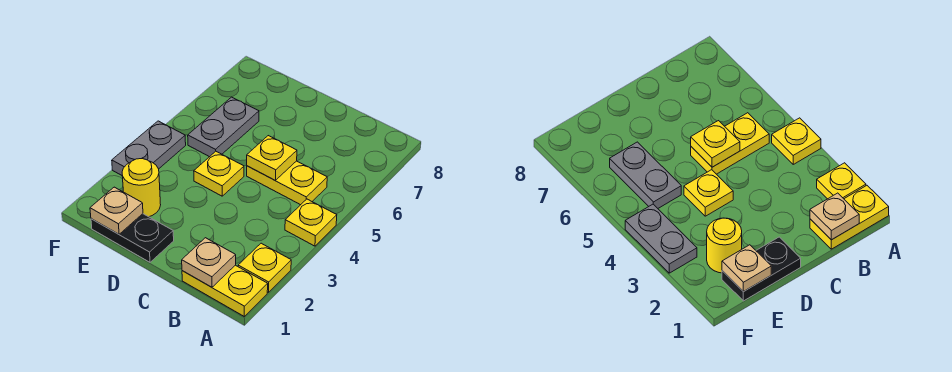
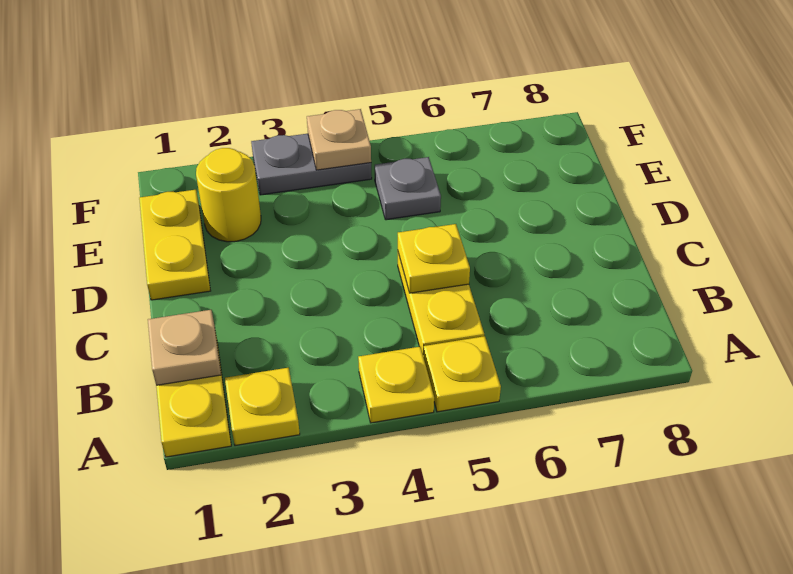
black 1x2 plate [91,214,174,262] -> yellow 1x2 plate [139,190,211,300]
yellow 1x1 plate [194,151,244,196] -> yellow 1x1 plate moved to [423,336,501,412]
tan 1x1 plate [90,187,143,234] -> tan 1x1 plate moved to [307,109,371,170]
grey 1x2 plate [188,97,259,157] -> grey 1x1 plate [375,157,441,220]

